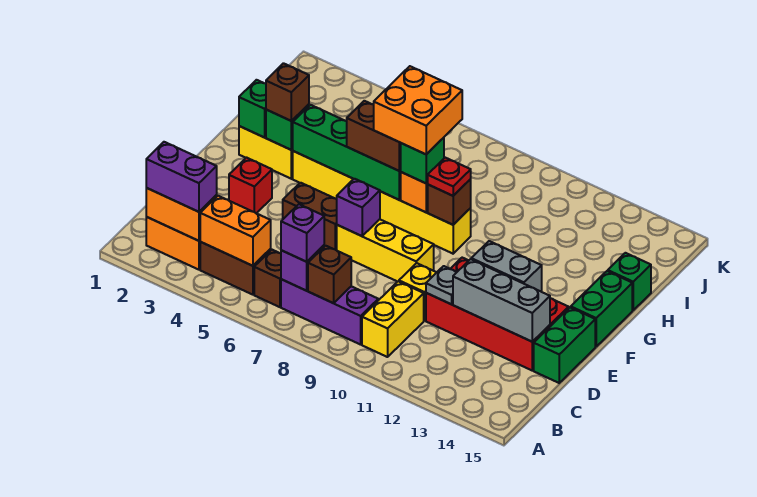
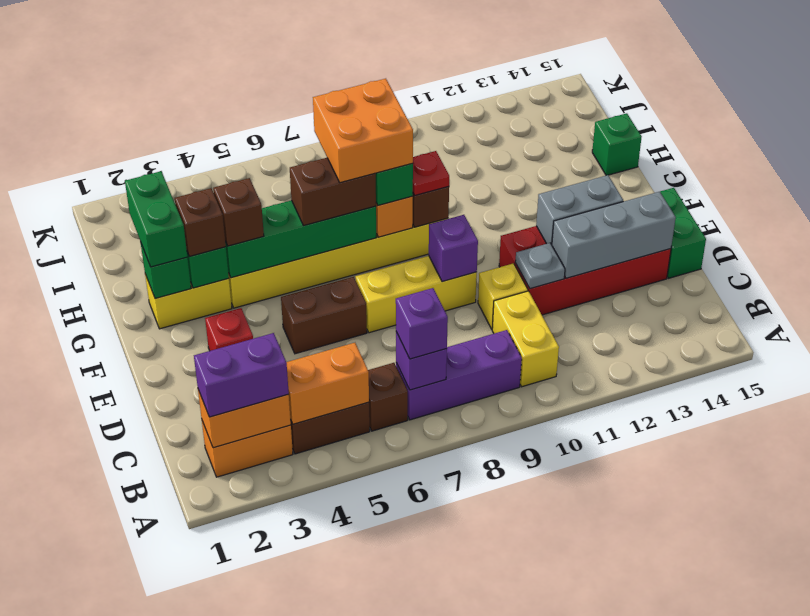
brown 1x1 brick [308,246,351,303] -> brown 1x1 brick moved to [213,178,264,246]
purple 1x1 brick [337,179,380,236] -> purple 1x1 brick moved to [429,215,478,282]
green 1x2 brick [571,271,632,347] -> green 1x2 brick moved to [125,171,187,267]

